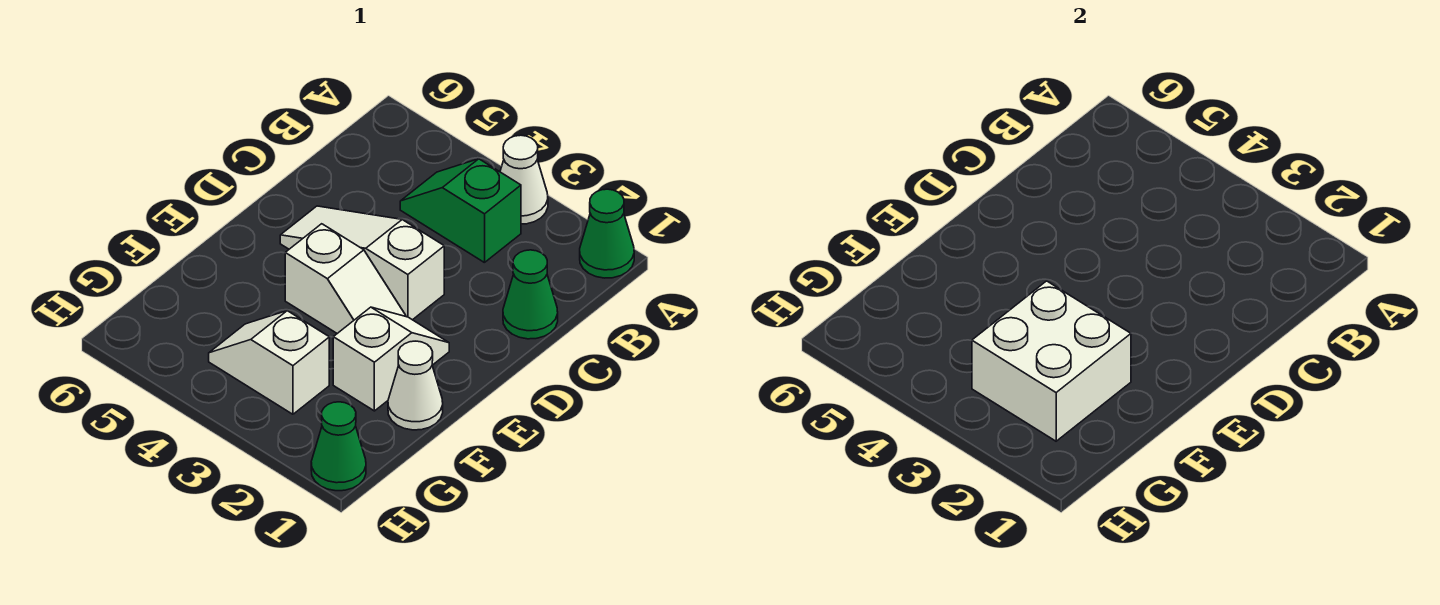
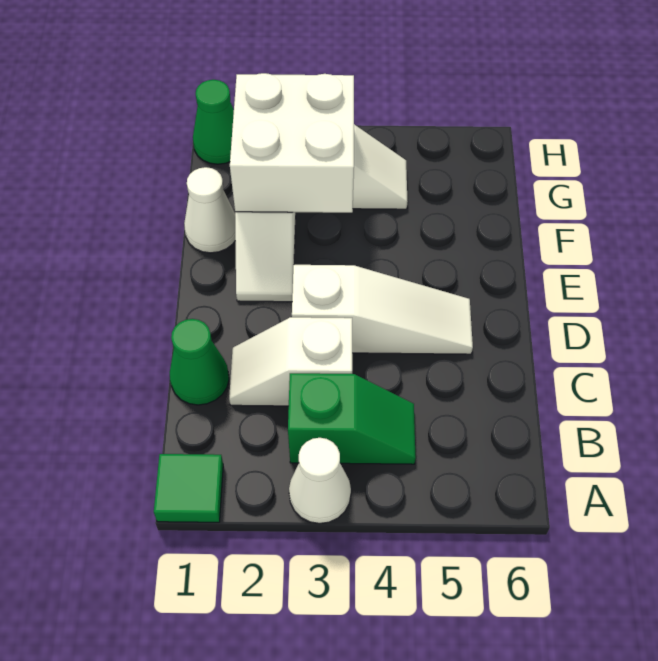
green 1x1 cone [580,189,634,278] -> green 1x1 tile [154,454,223,522]
white 1x2 slope [285,224,406,333] -> white 1x2 slope moved to [229,317,352,406]

